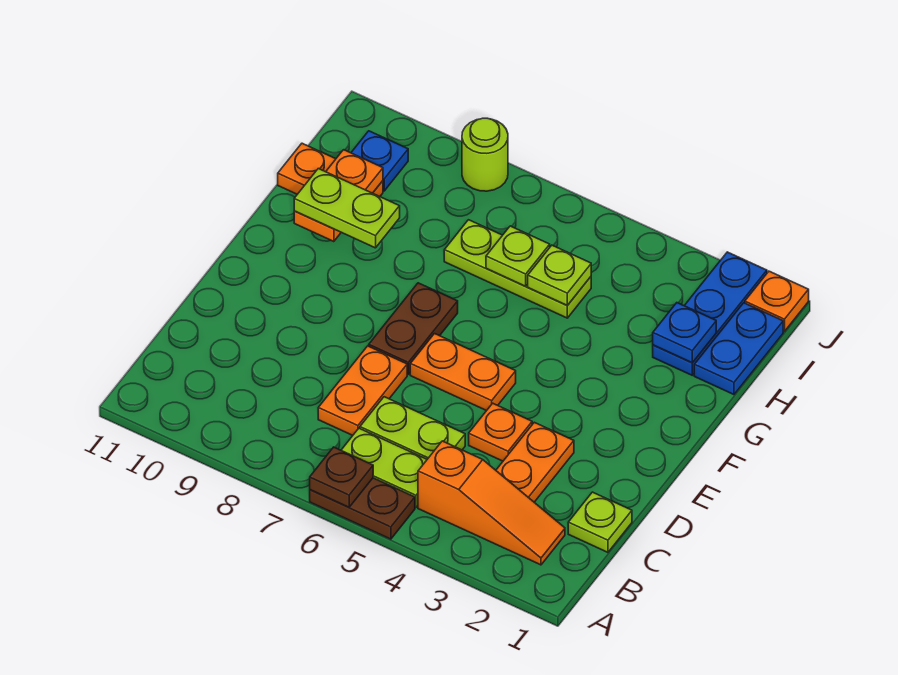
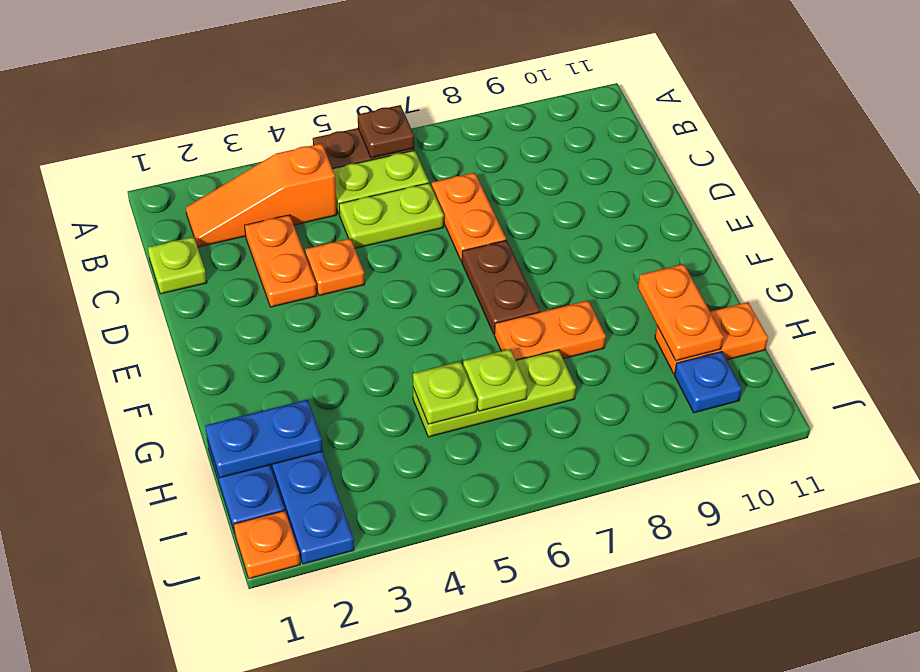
orange 1x2 plate [410,334,516,411] -> orange 1x2 plate moved to [494,301,606,360]
lime 1x2 plate [294,169,400,248] -> none
blue 1x1 plate [653,303,716,363] -> blue 1x2 plate [205,400,323,478]
lime 1x1 round brick [462,118,508,191] -> none

